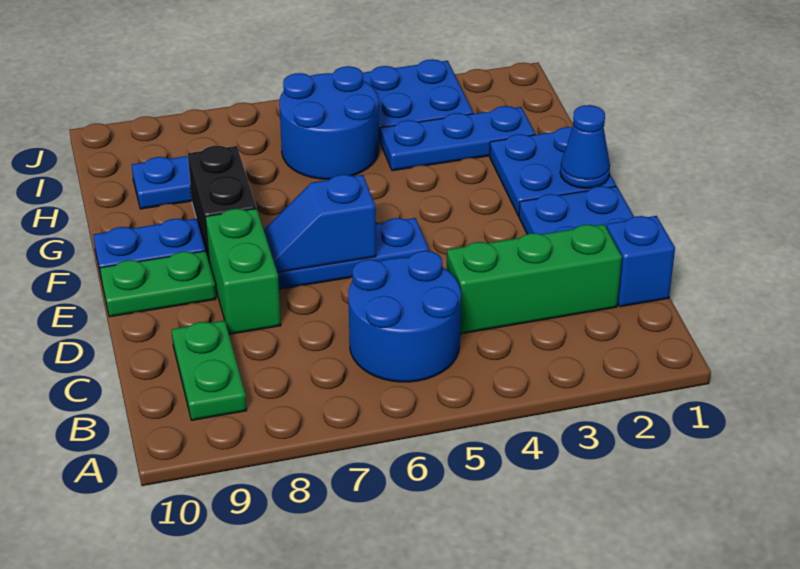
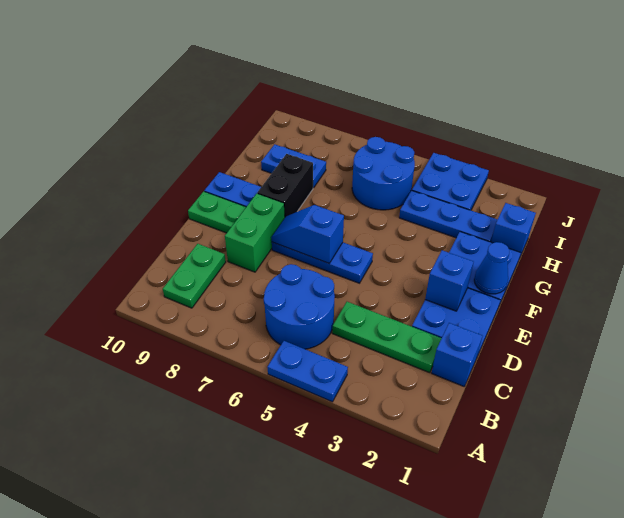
none -> blue 1x2 plate [267,341,348,402]
green 1x3 brick [446,224,622,334] -> green 1x3 plate [332,302,442,373]
none -> blue 1x1 brick [425,250,473,311]
none -> blue 1x1 brick [491,203,536,256]

